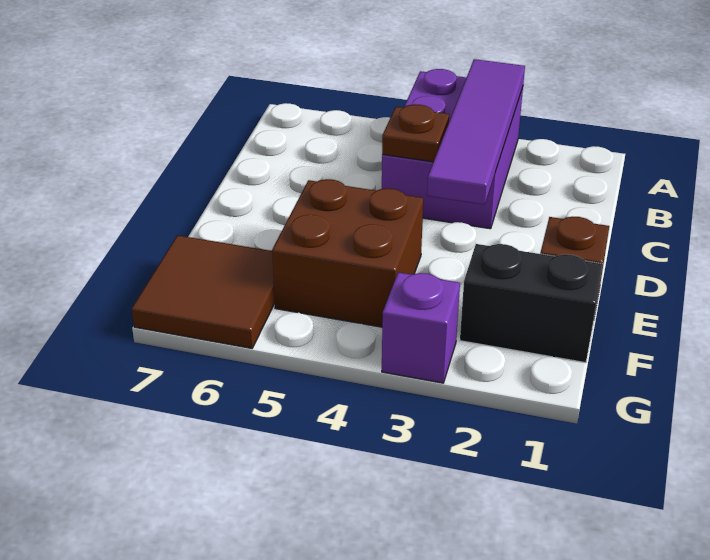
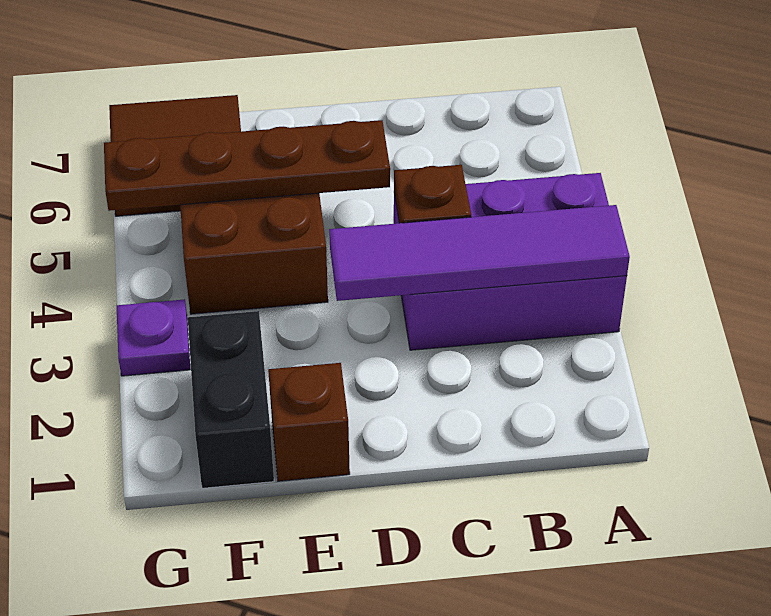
none -> brown 1x4 plate [104,120,390,211]
purple 1x1 brick [382,272,460,383] -> purple 1x1 plate [117,299,191,376]

